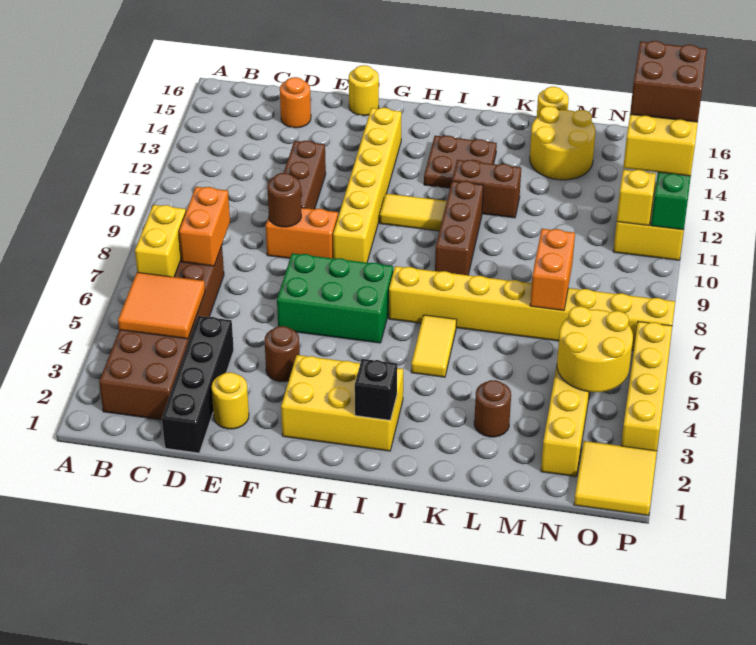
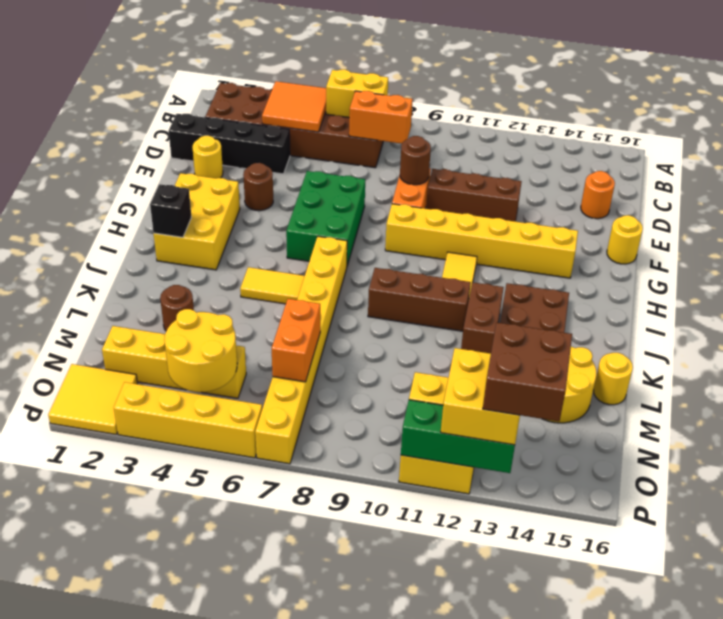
orange 1x2 brick [530,229,575,311] -> orange 1x2 brick turned to [272,299,320,382]

